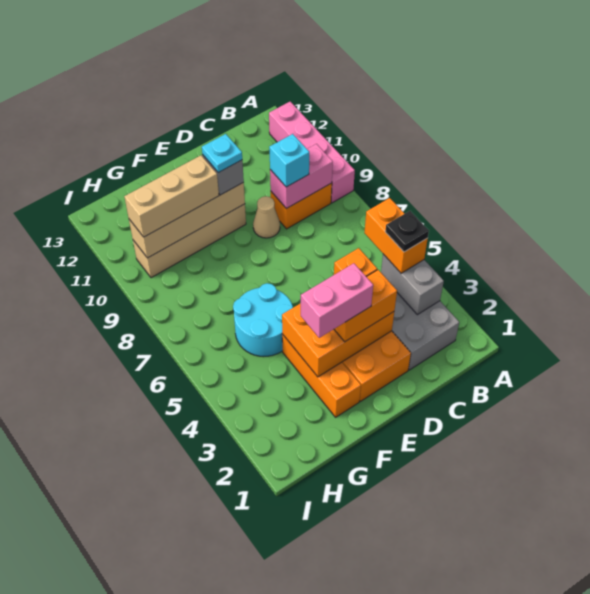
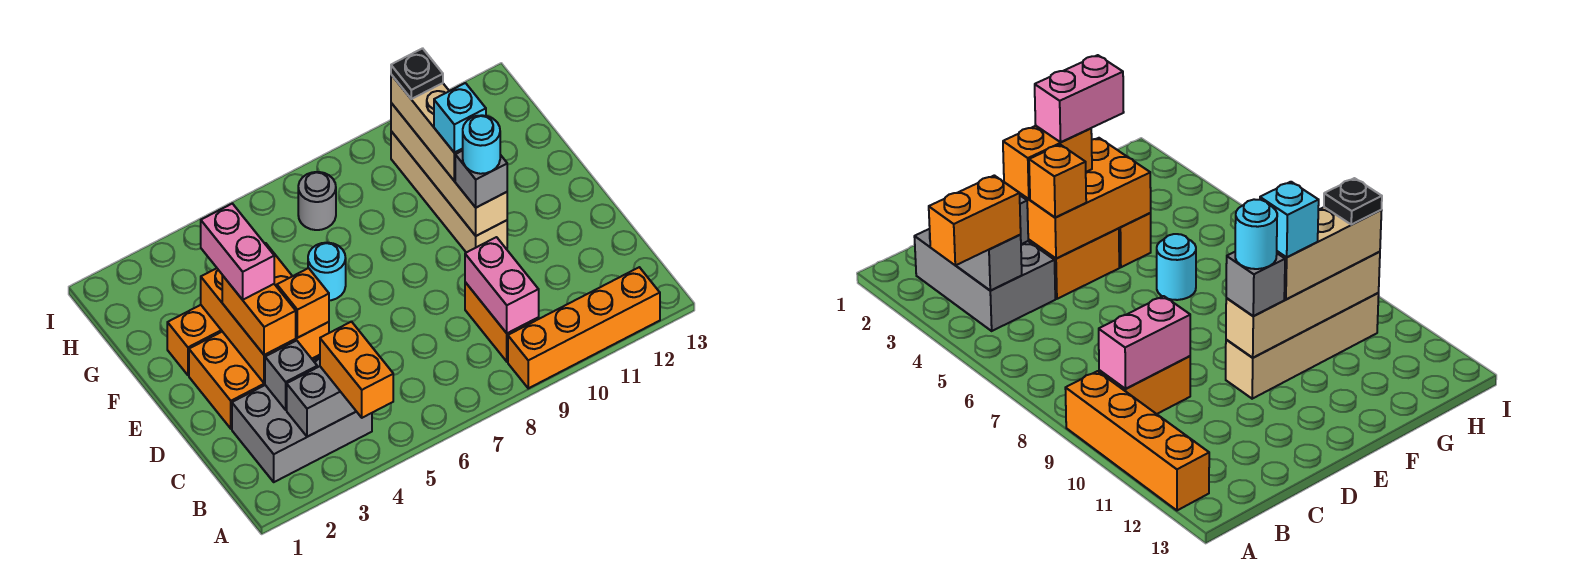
pink 1x4 brick [269,102,355,203] -> orange 1x4 brick [508,267,660,388]
orange 1x2 brick [364,198,428,273] -> orange 1x2 brick turned to [320,322,393,418]
black 1x1 plate [385,211,429,252] -> black 1x1 plate moved to [391,48,443,99]
none -> grey 1x1 brick [265,340,317,410]
cyan 1x1 brick [269,134,309,187] -> cyan 1x1 brick moved to [434,83,486,153]
tan 1x1 cone [253,196,280,238] -> none
cyan 1x1 plate [202,134,242,173] -> cyan 1x1 round brick [462,115,500,174]
cyan 2x2 round brick [233,283,293,356] -> cyan 1x1 round brick [308,243,346,301]
none -> grey 1x1 round brick [298,172,336,230]

